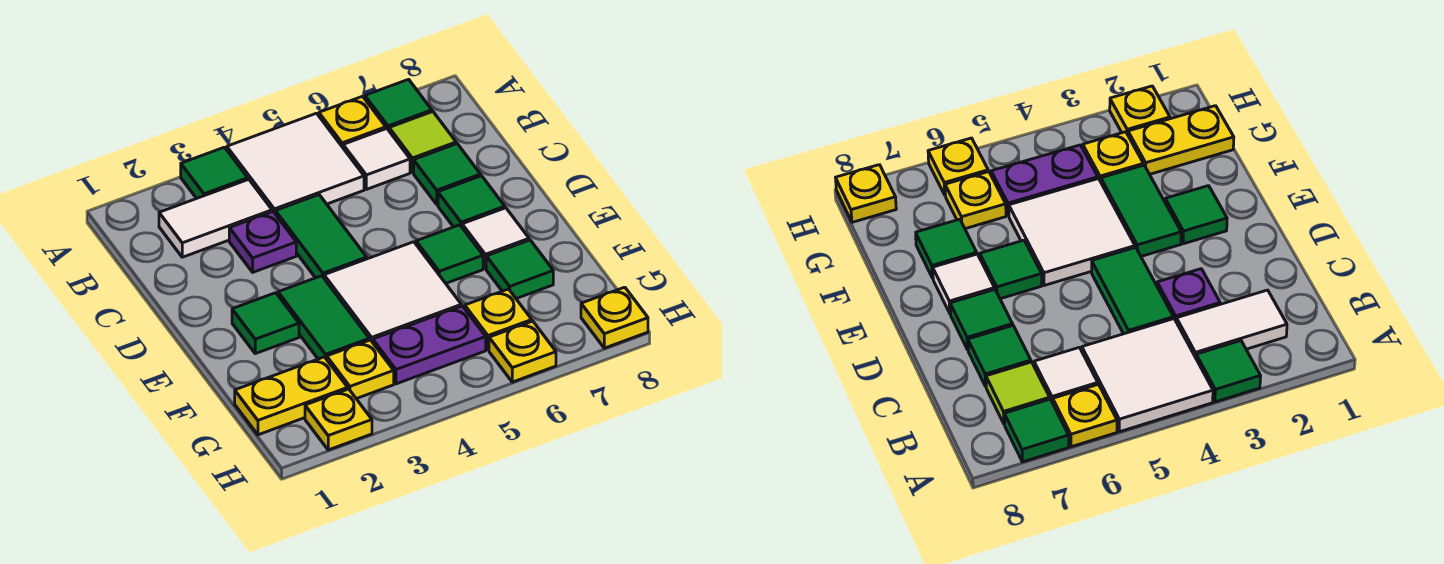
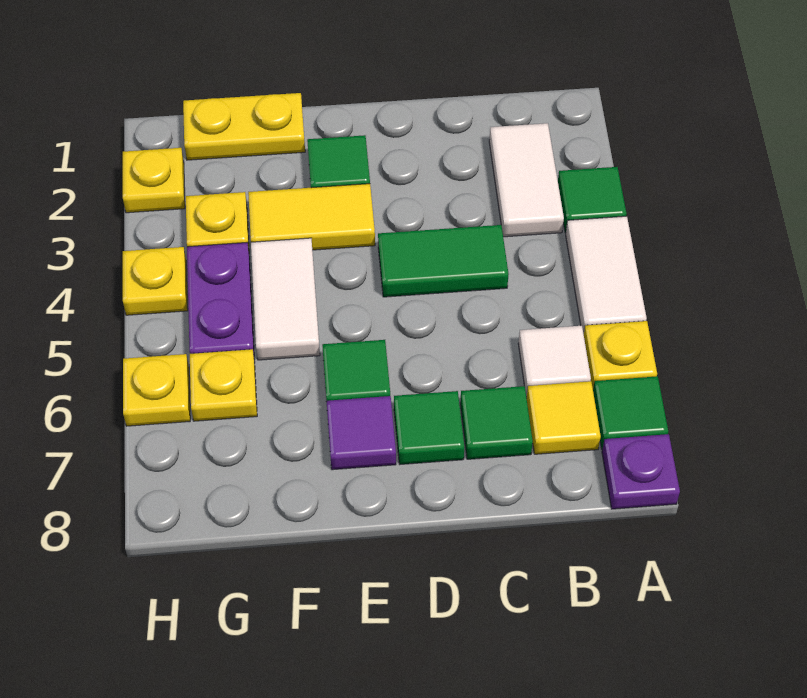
white 2x2 tile [227,113,364,213] -> white 1x2 tile [566,216,647,334]
lime 1x1 tile [389,112,456,172] -> yellow 1x1 tile [526,381,601,454]
purple 1x1 plate [229,212,296,272] -> purple 1x1 plate moved to [602,434,680,509]
green 1x2 tile [278,276,369,359] -> yellow 1x2 tile [248,184,375,250]
white 2x2 tile [324,242,461,342] -> white 1x2 tile [251,238,320,360]
white 1x1 tile [462,208,529,269] -> purple 1x1 tile [327,396,396,470]
green 1x1 tile [486,240,553,299] -> none
yellow 1x2 plate [235,357,348,435] -> yellow 1x2 plate turned to [183,93,305,160]
yellow 1x1 plate [581,287,648,348] -> yellow 1x1 plate moved to [123,247,188,315]

